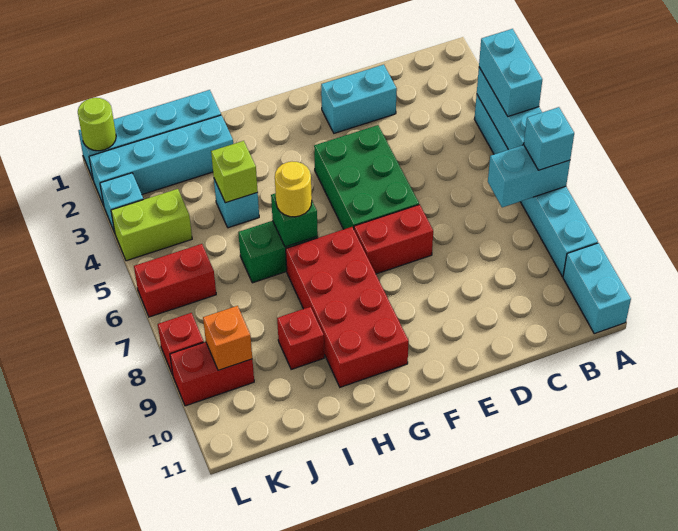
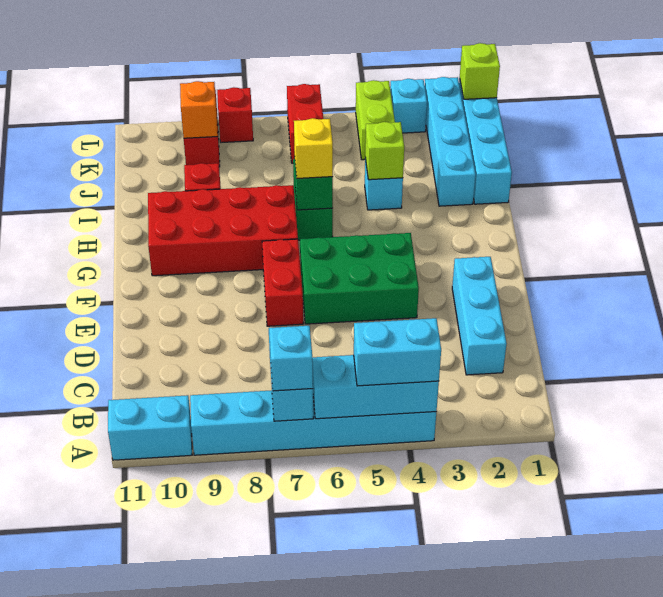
cyan 1x2 brick [321,65,397,133] -> cyan 1x3 brick [452,257,507,375]
yellow 1x1 round brick [275,162,312,217] -> yellow 1x1 brick [294,118,333,178]
lime 1x1 round brick [78,98,116,151] -> lime 1x1 brick [460,43,500,99]

